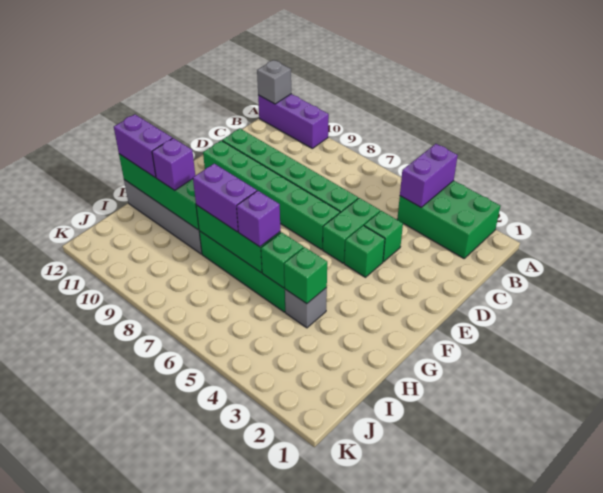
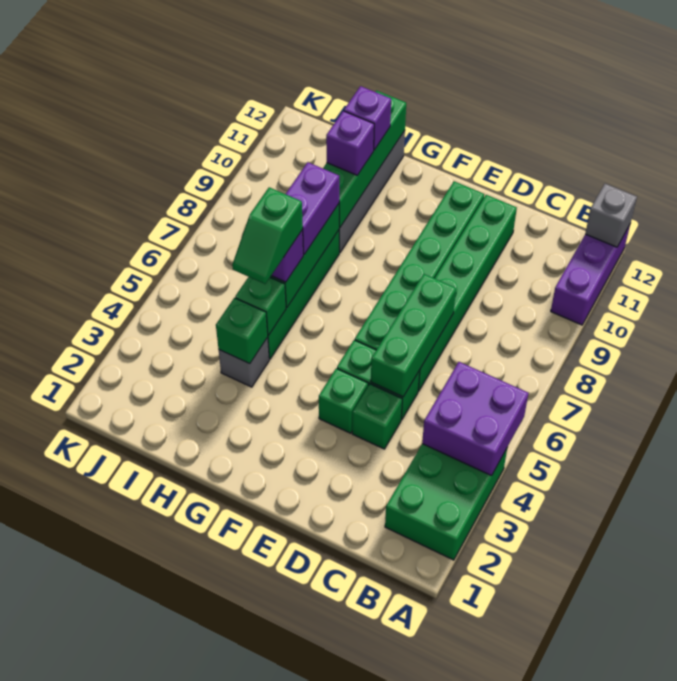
purple 1x2 brick [400,144,458,208] -> purple 2x2 brick [422,362,529,476]
none -> green 1x3 brick [371,274,456,397]
none -> green 1x2 slope [232,187,303,284]
purple 1x2 brick [114,114,172,178] -> purple 1x1 brick [344,86,391,150]

